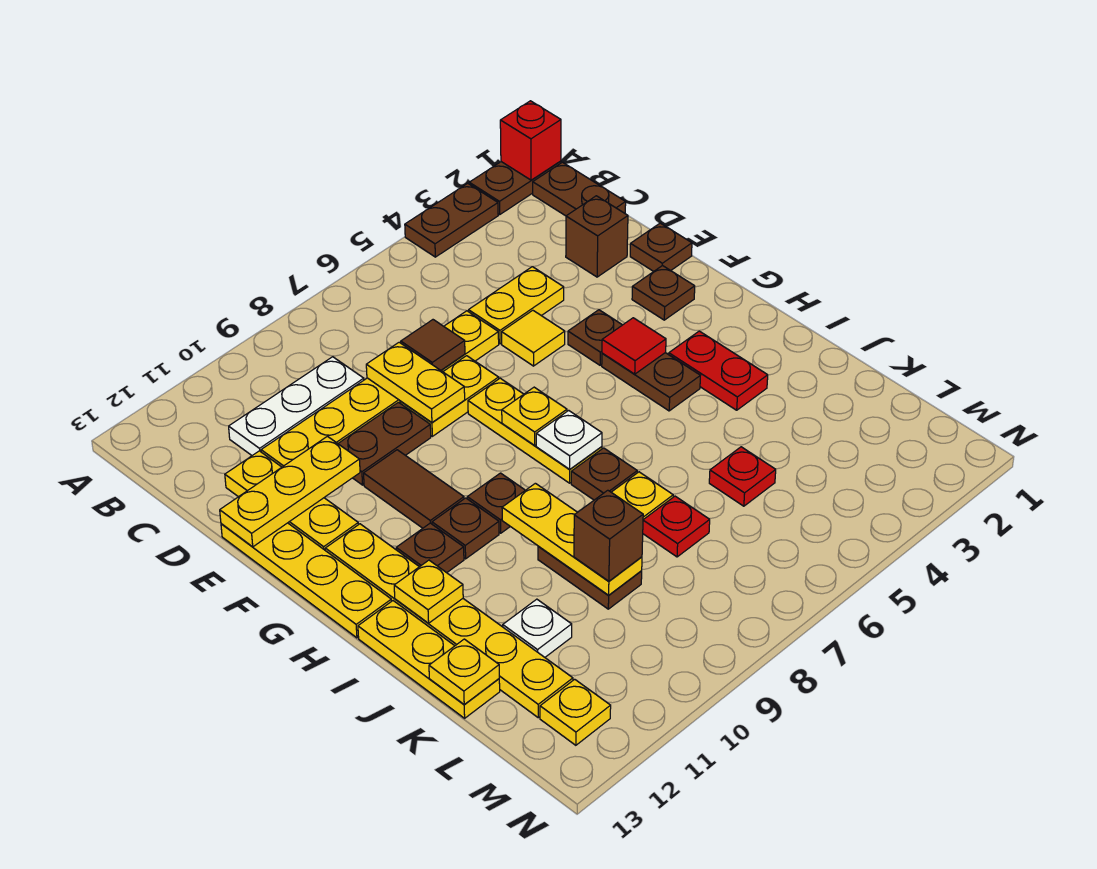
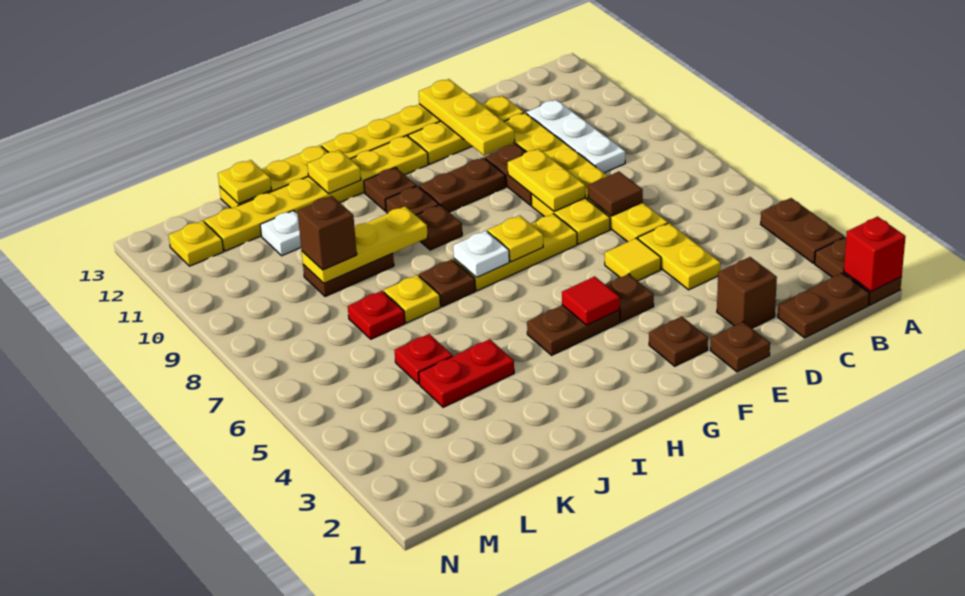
yellow 1x2 plate [366,342,465,422] -> yellow 1x2 plate turned to [508,149,585,212]
brown 1x2 tile [364,450,464,528] -> brown 1x2 plate [419,158,506,212]
red 1x2 plate [669,331,768,410] -> red 1x2 plate moved to [419,339,514,407]

